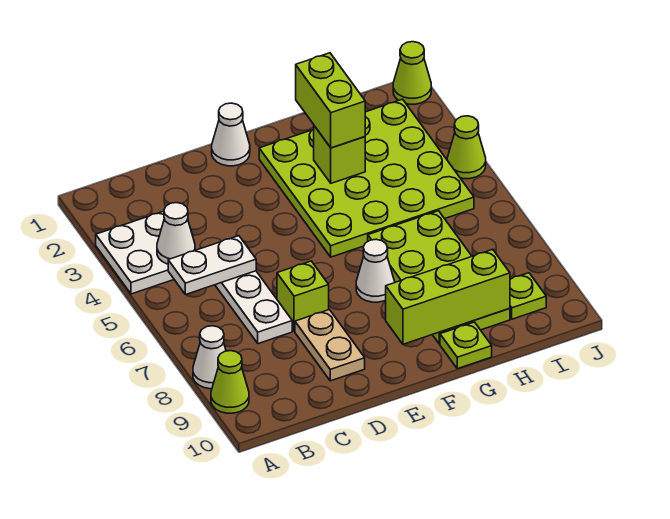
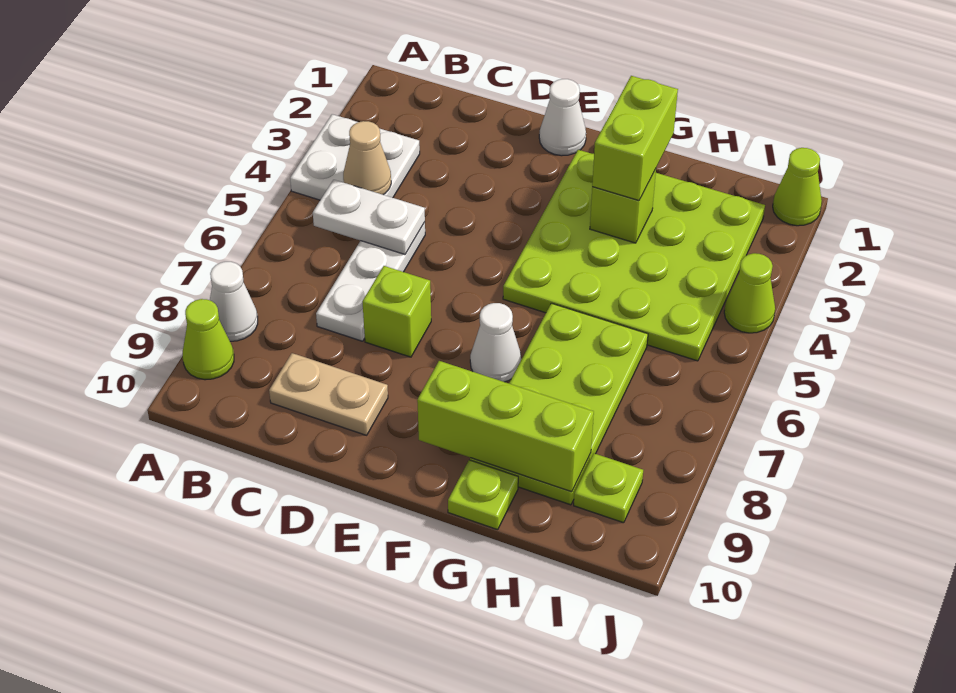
white 1x1 cone [157,203,195,264] -> tan 1x1 cone [343,121,391,195]
tan 1x2 plate [295,310,365,381] -> tan 1x2 plate turned to [269,353,388,435]

